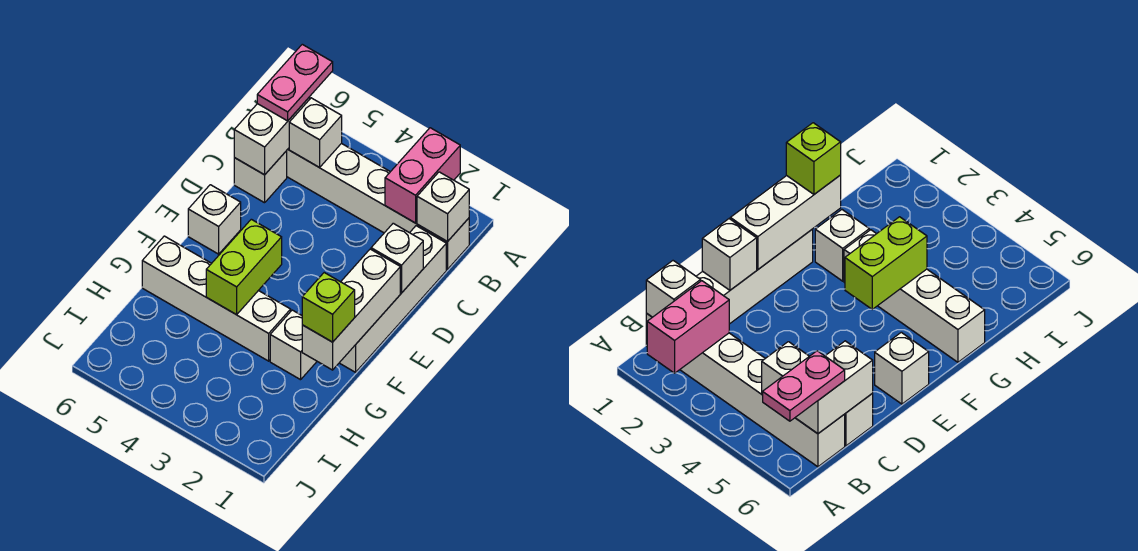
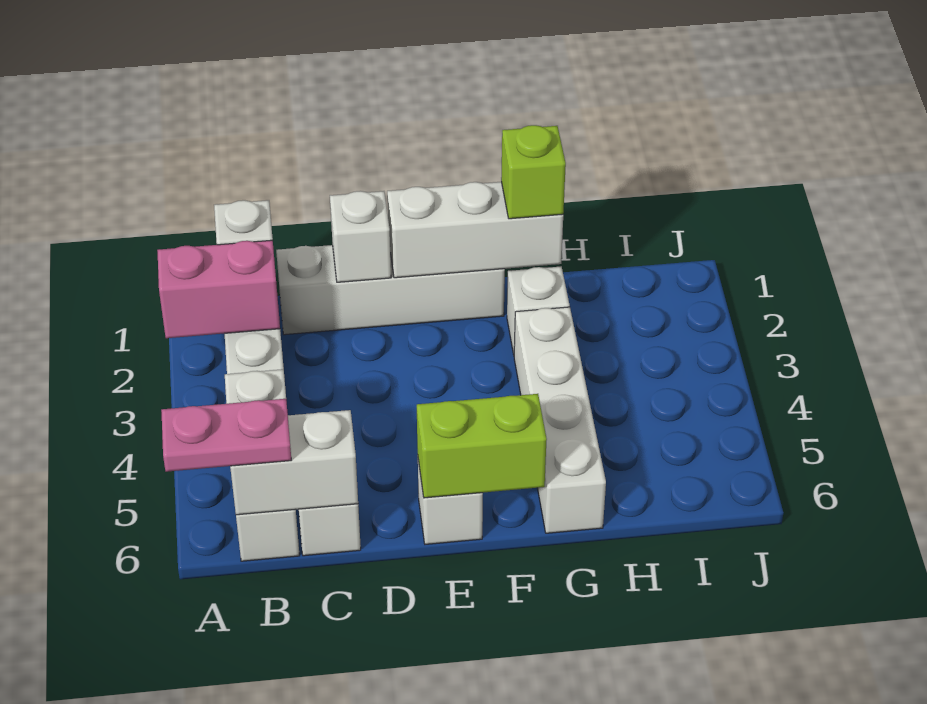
lime 1x2 brick [206,219,282,315] -> lime 1x2 brick moved to [417,394,547,498]

